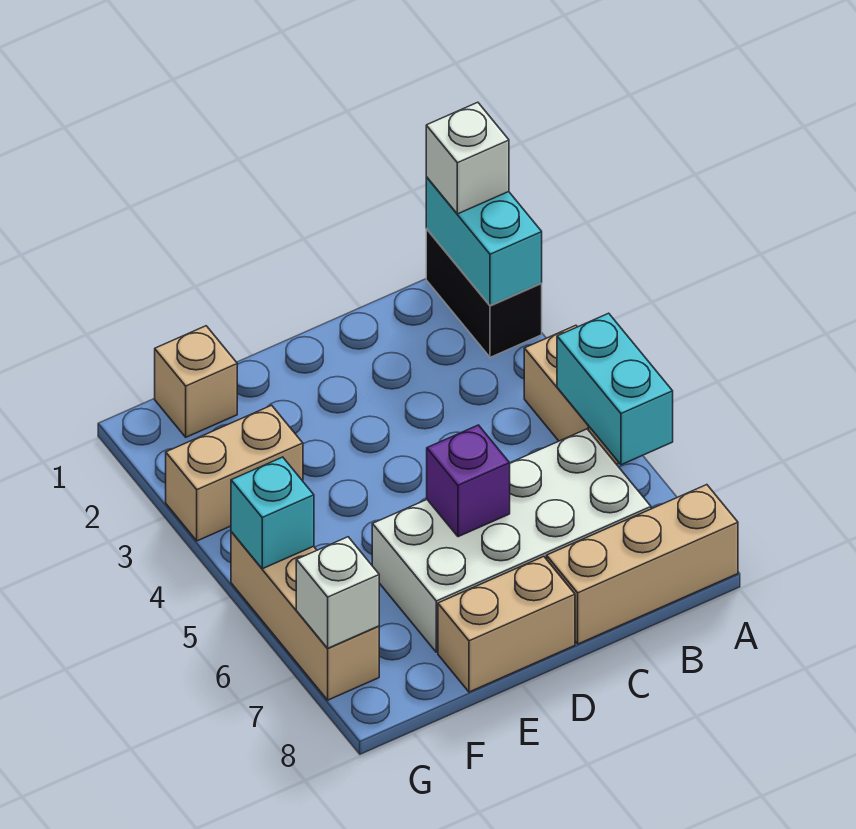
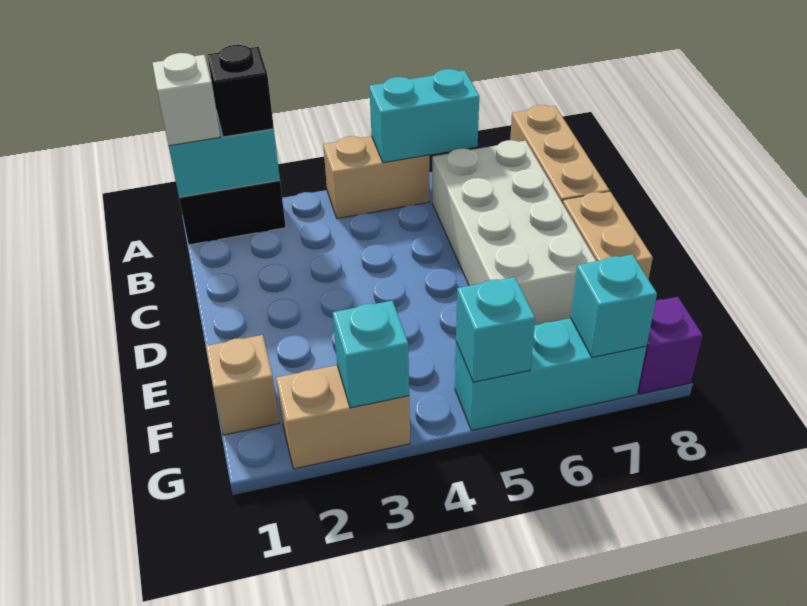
none -> black 1x1 brick [208,45,274,137]
purple 1x1 brick [427,425,510,537] -> purple 1x1 brick moved to [638,297,703,394]
tan 1x2 brick [166,405,303,541] -> tan 1x2 brick turned to [276,365,410,469]
none -> cyan 1x1 brick [333,301,409,408]
tan 1x3 brick [231,532,379,700] -> cyan 1x3 brick [455,318,646,431]
white 1x1 brick [296,537,379,648] -> cyan 1x1 brick [571,254,657,358]

